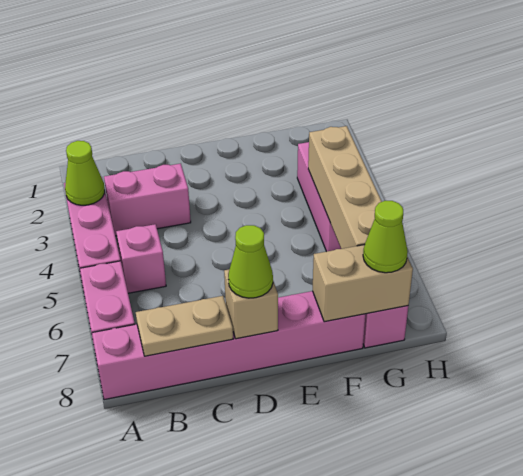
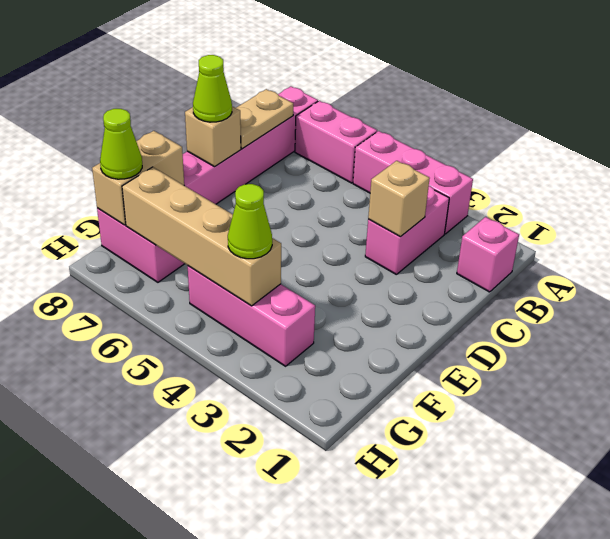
lime 1x1 cone [65,141,105,205] -> lime 1x1 cone moved to [228,184,272,259]
pink 1x1 brick [116,224,166,293] -> pink 1x1 brick moved to [457,217,519,292]
none -> tan 1x1 brick [368,161,430,237]

